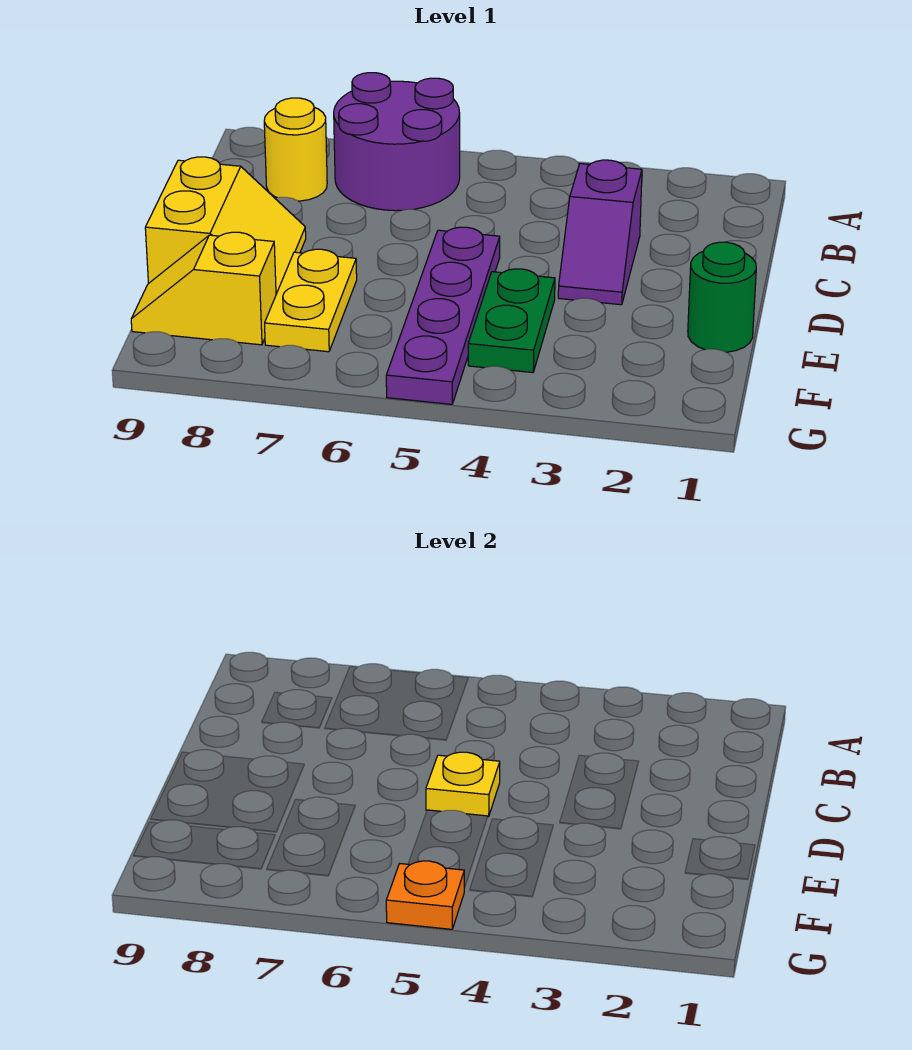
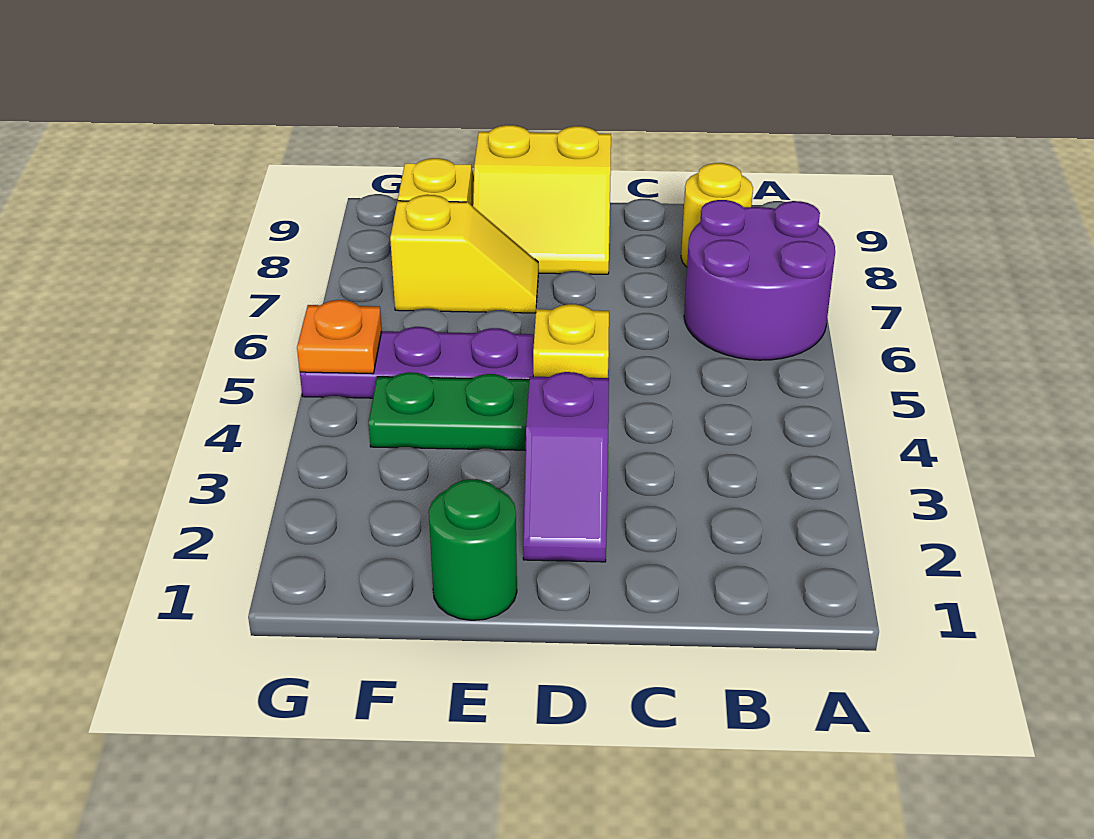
purple 1x2 slope [558,160,642,305] -> purple 1x2 slope turned to [523,372,609,562]
yellow 1x2 plate [265,249,357,352] -> yellow 1x2 slope [390,195,538,313]

